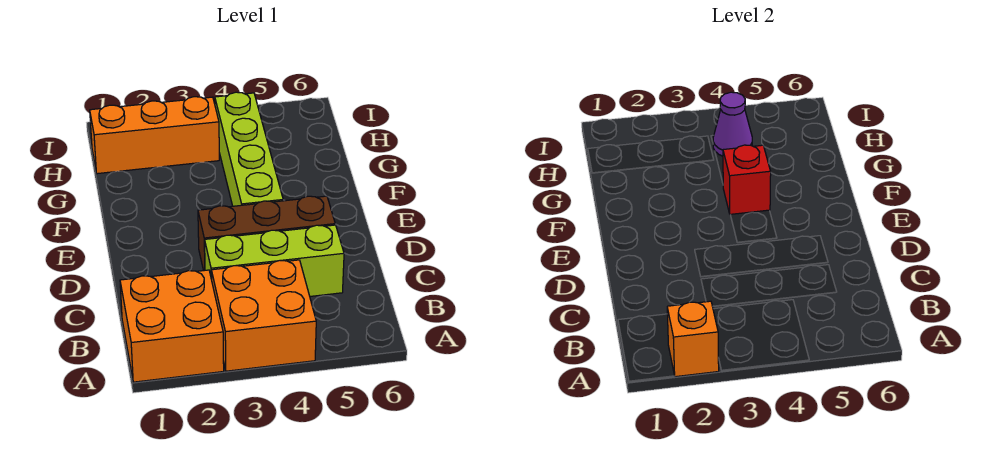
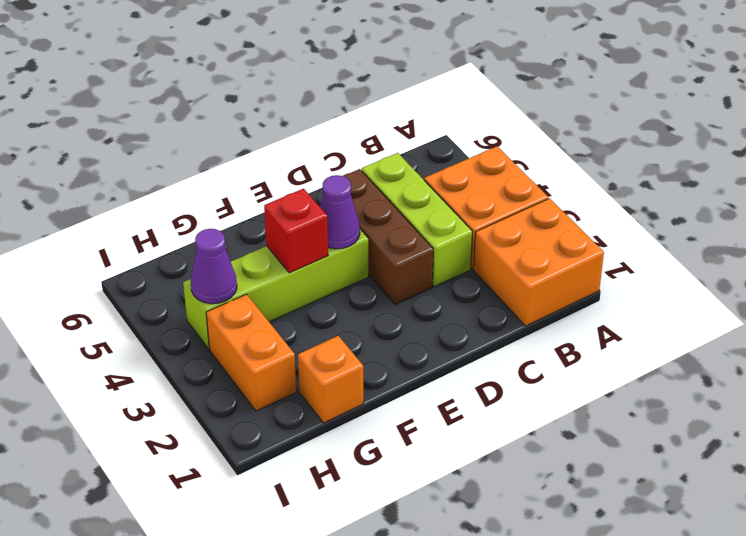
orange 1x1 brick [667,301,719,377] -> orange 1x1 brick moved to [298,336,363,423]
none -> purple 1x1 cone [320,175,360,249]
orange 1x3 brick [90,97,219,174] -> orange 1x2 brick [206,294,296,411]

